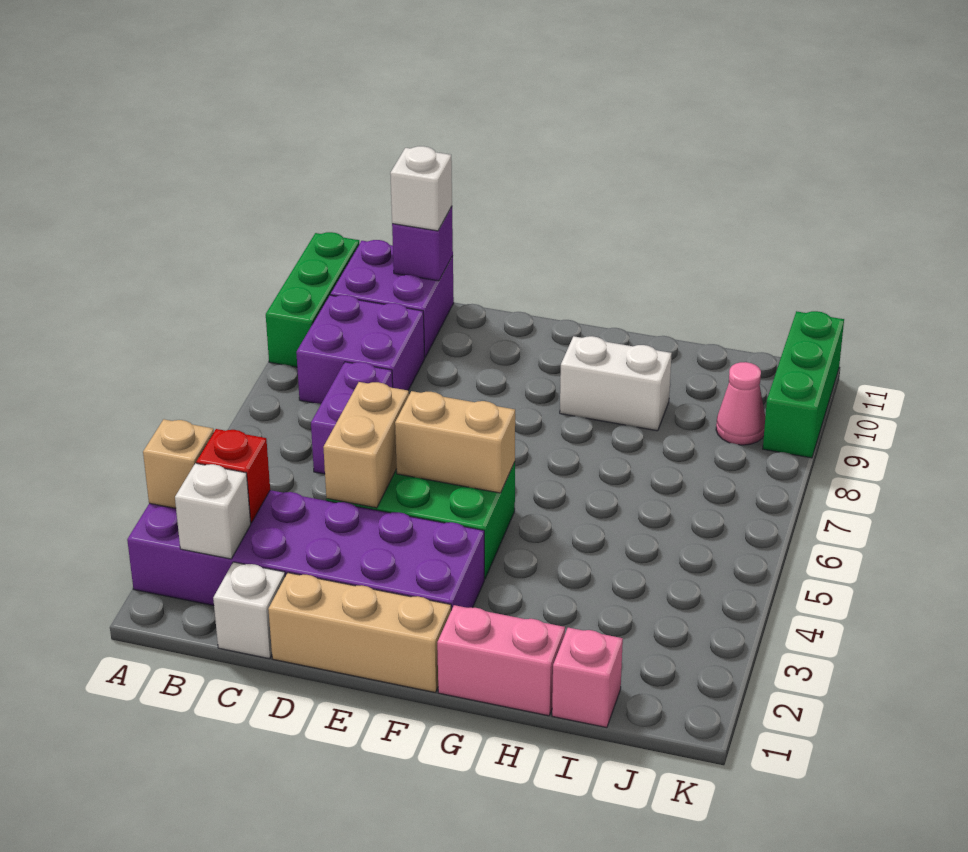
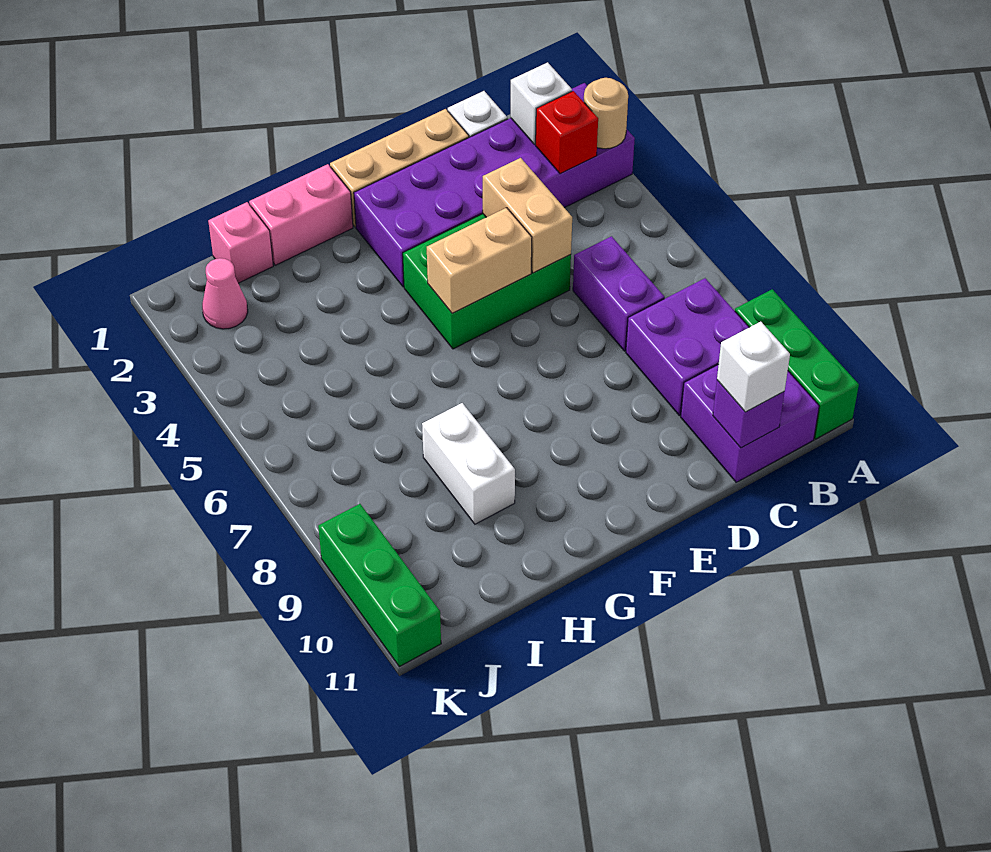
tan 1x1 brick [143,419,214,508] -> tan 1x1 round brick [584,78,628,149]
white 1x2 brick [560,336,672,431] -> white 1x2 brick turned to [422,403,515,524]
pink 1x1 cone [716,362,765,445] -> pink 1x1 cone moved to [202,258,248,329]

